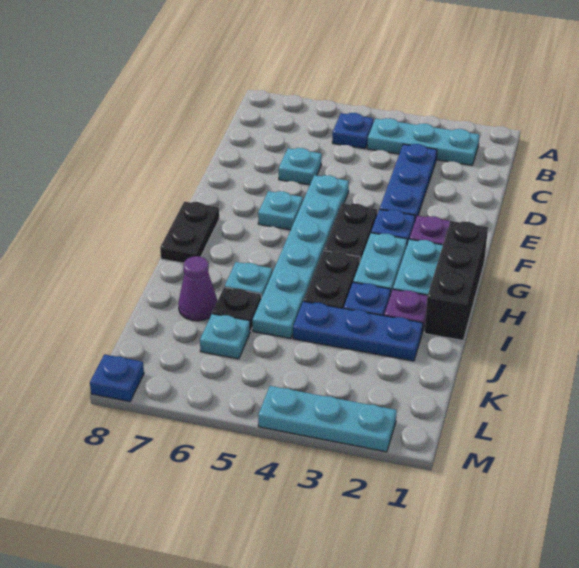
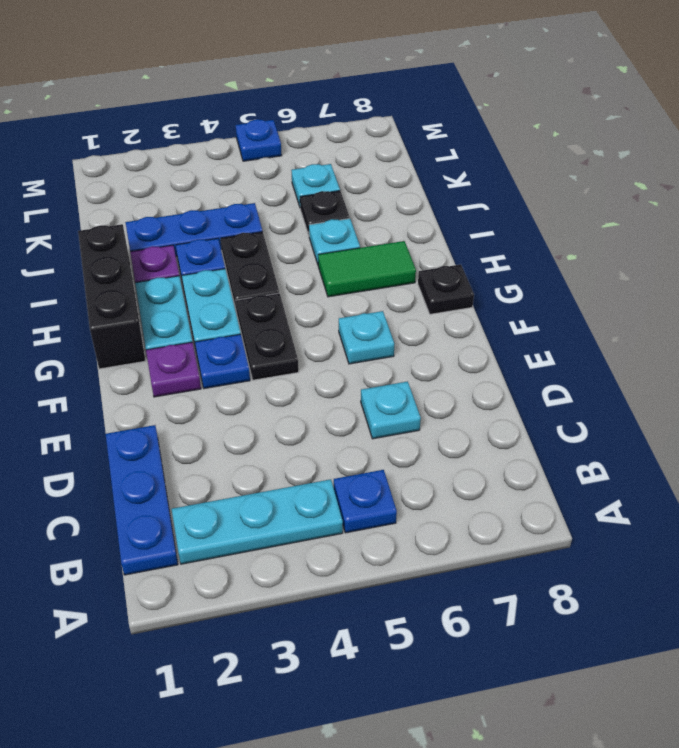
blue 1x3 plate [380,144,437,220] -> blue 1x3 plate moved to [106,425,178,575]
cyan 1x6 plate [252,175,349,339] -> none
black 1x2 plate [160,202,219,263] -> black 1x1 plate [418,264,474,314]
none -> green 1x2 tile [318,241,416,297]
purple 1x1 cone [178,256,217,321] -> none
cyan 1x3 plate [258,386,397,452] -> none
blue 1x1 plate [90,354,144,402] -> blue 1x1 plate moved to [236,119,282,161]

